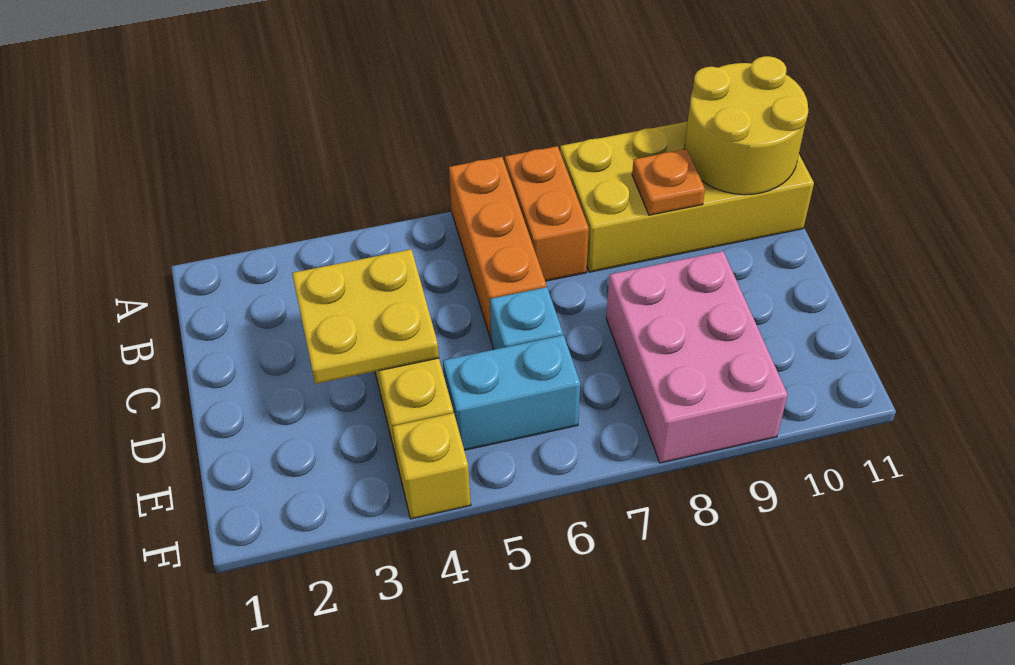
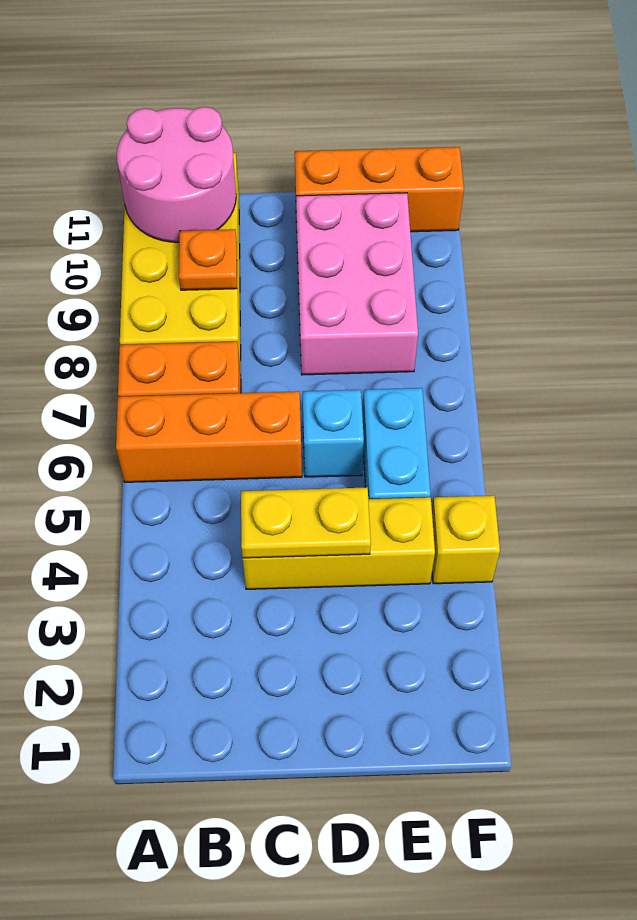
yellow 2x2 round brick [684,56,808,195] -> pink 2x2 round brick [117,107,236,242]
yellow 2x2 plate [292,249,439,384] -> yellow 1x2 plate [241,487,371,558]
pink 2x3 brick [606,251,788,463] -> pink 2x3 brick turned to [296,193,418,375]
none -> orange 1x3 brick [295,147,464,232]

